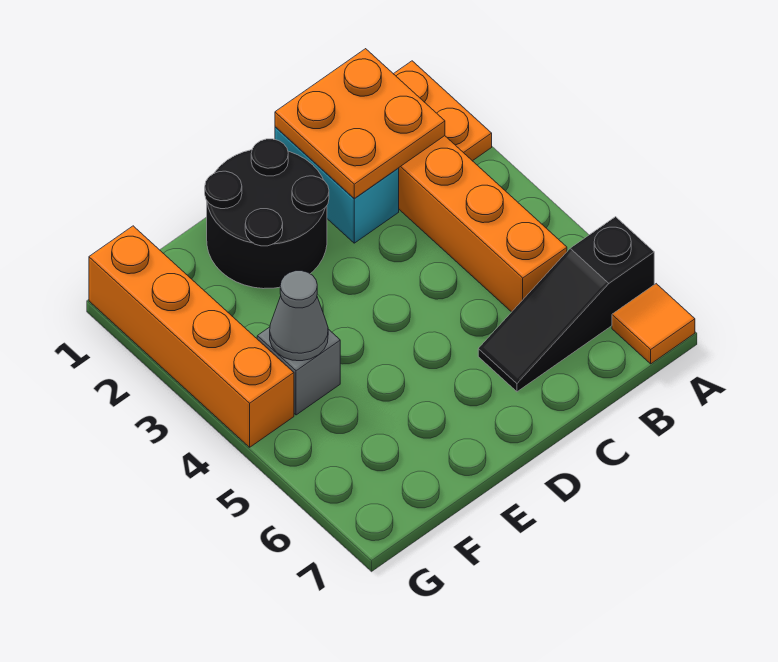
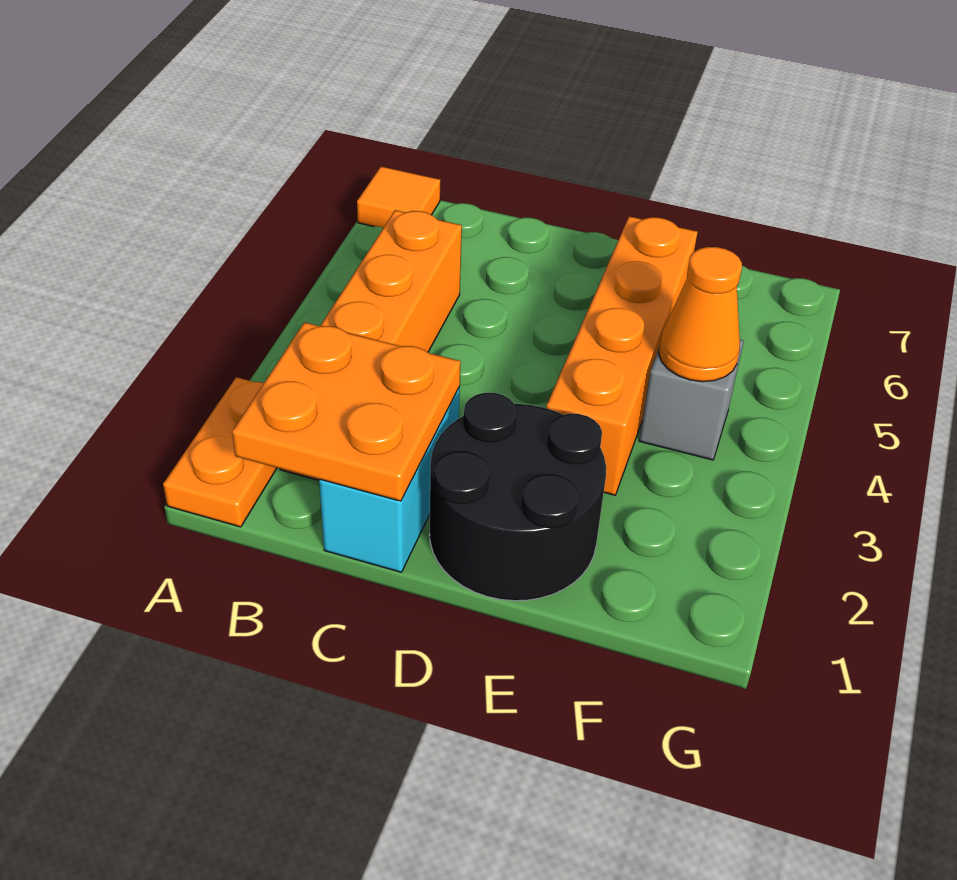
black 1x3 slope [478,217,654,392] -> none
grey 1x1 cone [270,271,328,361] -> orange 1x1 cone [659,247,742,382]
orange 1x4 brick [89,226,294,447] -> orange 1x4 brick moved to [546,216,698,495]

